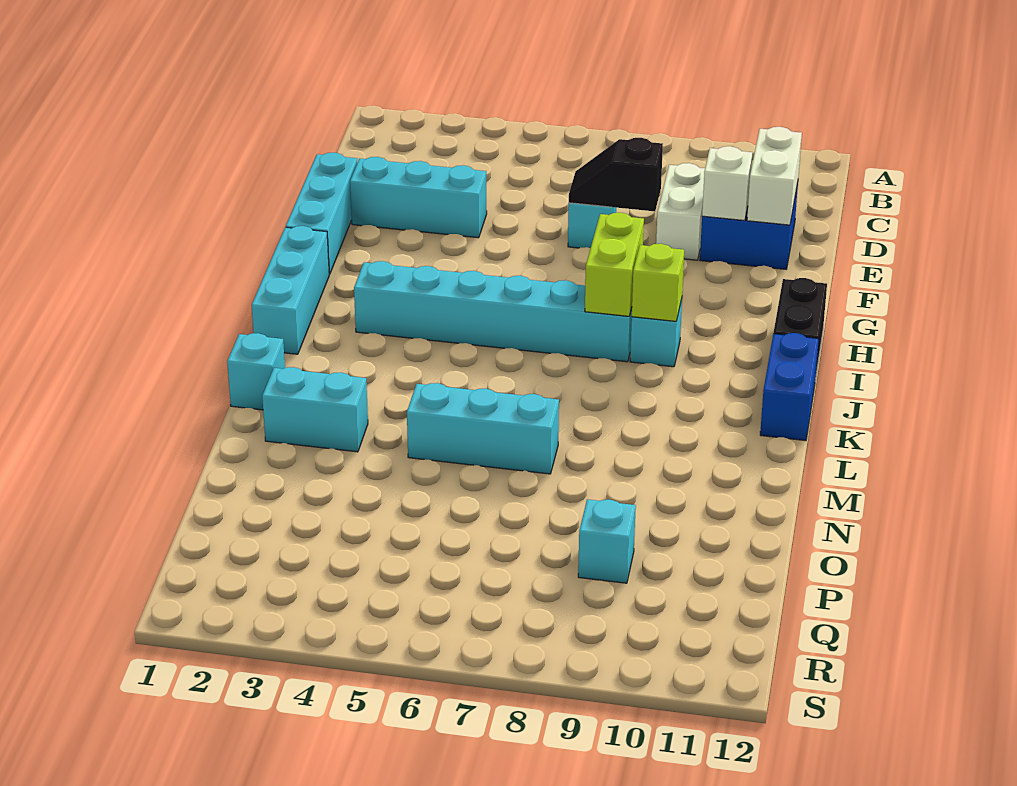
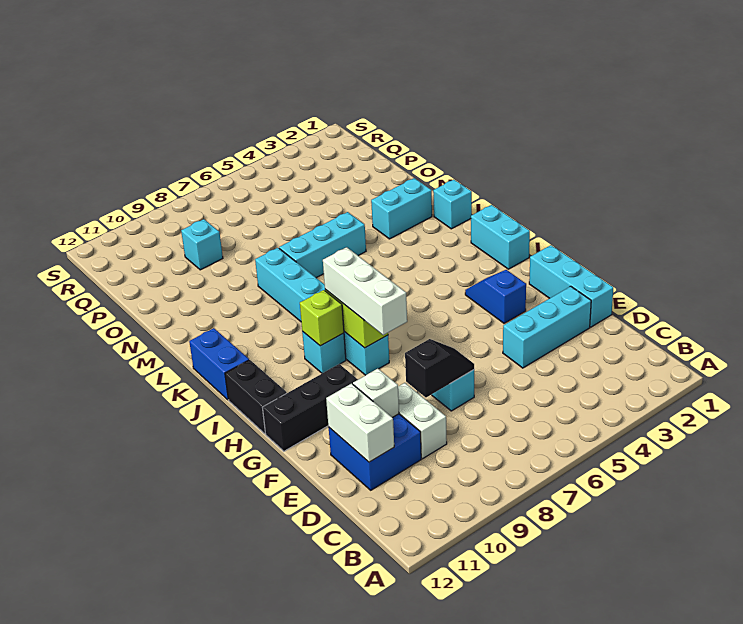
none -> blue 1x2 slope [465,270,526,323]
none -> white 1x3 brick [323,247,407,335]
none -> black 1x3 brick [262,364,358,451]
cyan 1x3 brick [252,226,329,354] -> cyan 1x2 brick [471,205,530,269]
cyan 1x6 brick [354,261,632,362] -> cyan 1x6 brick turned to [255,248,389,375]

